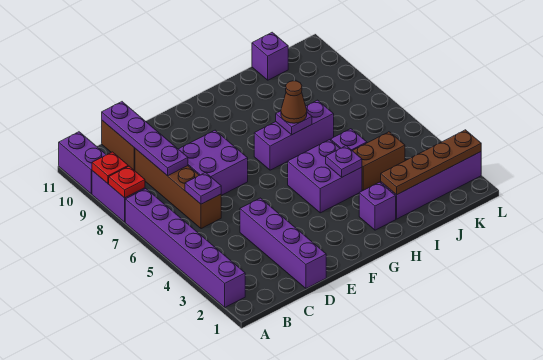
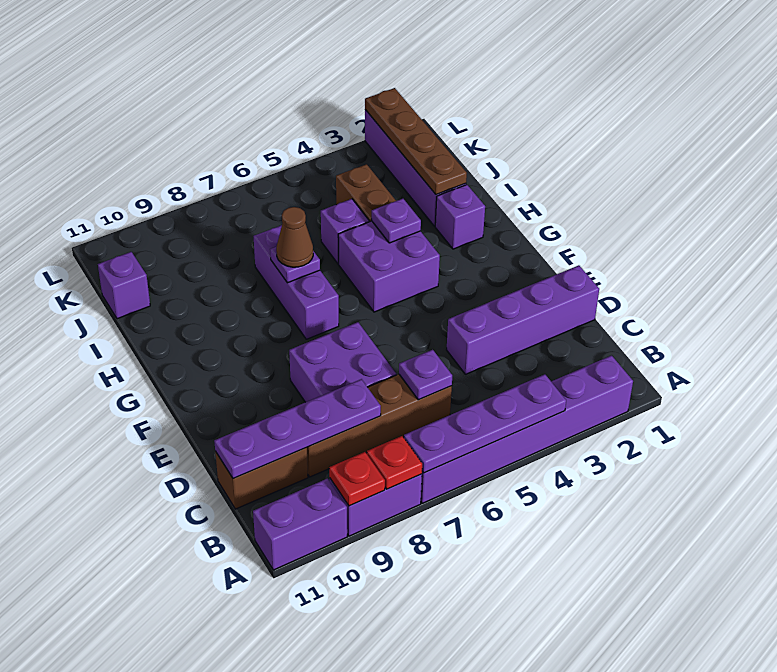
none -> purple 1x4 plate [404,374,566,473]

